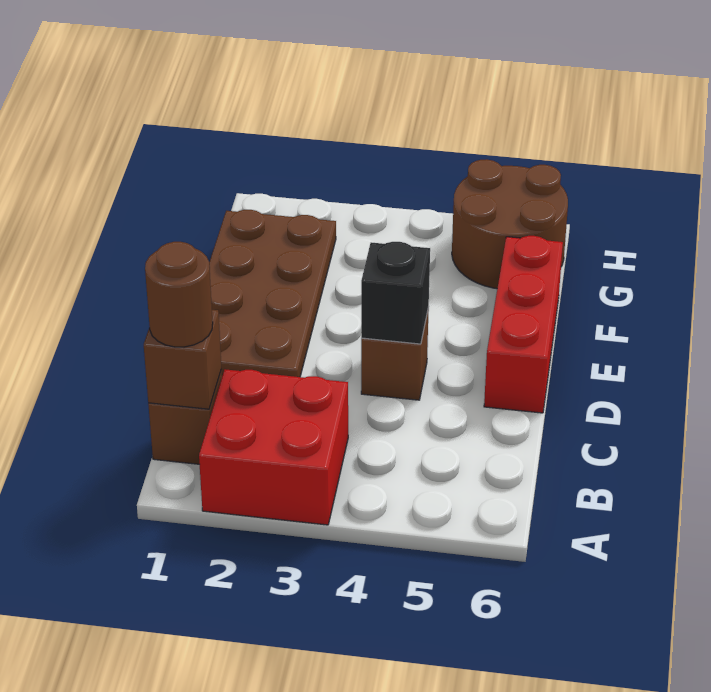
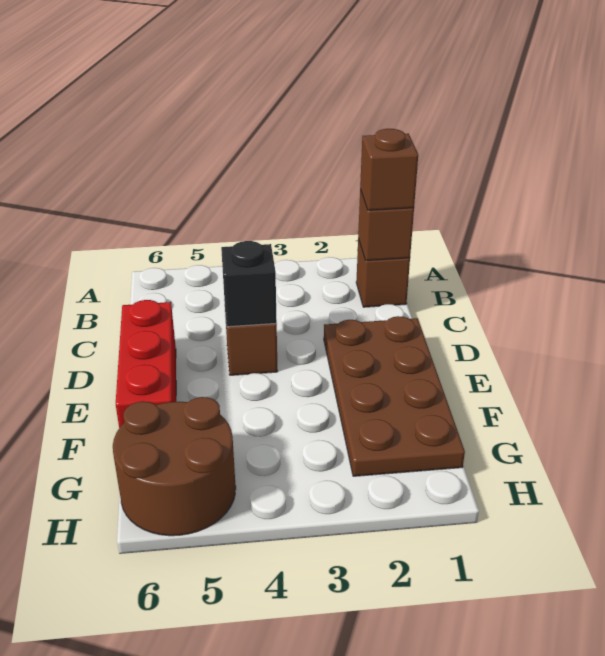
red 2x2 brick [199,369,348,525] -> none
brown 1x1 round brick [145,242,213,347] -> brown 1x1 brick [360,129,418,210]

